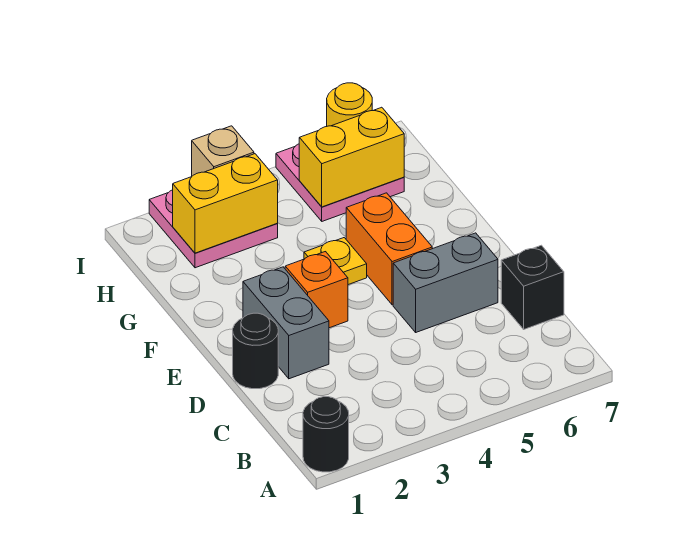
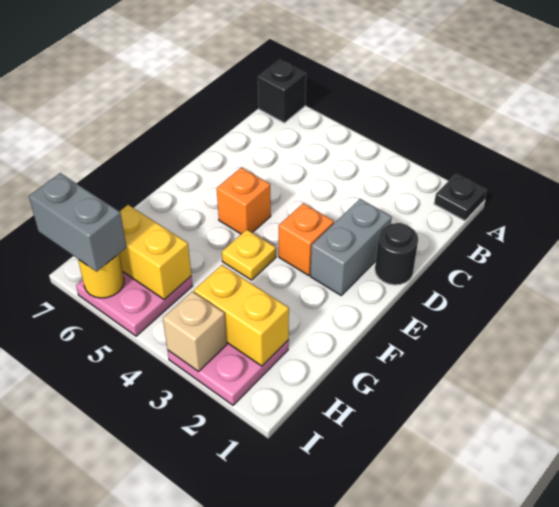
black 1x1 round brick [303,397,349,472] -> black 1x1 plate [434,174,487,221]
black 1x1 brick [501,245,564,329] -> black 1x1 brick moved to [258,60,306,123]
grey 1x2 brick [393,233,498,332] -> grey 1x2 brick moved to [29,173,126,272]
orange 1x2 brick [346,193,432,305] -> orange 1x1 brick [217,168,271,234]

